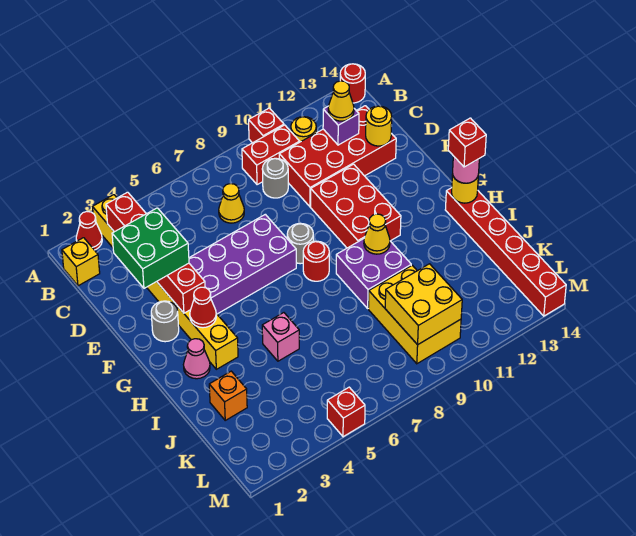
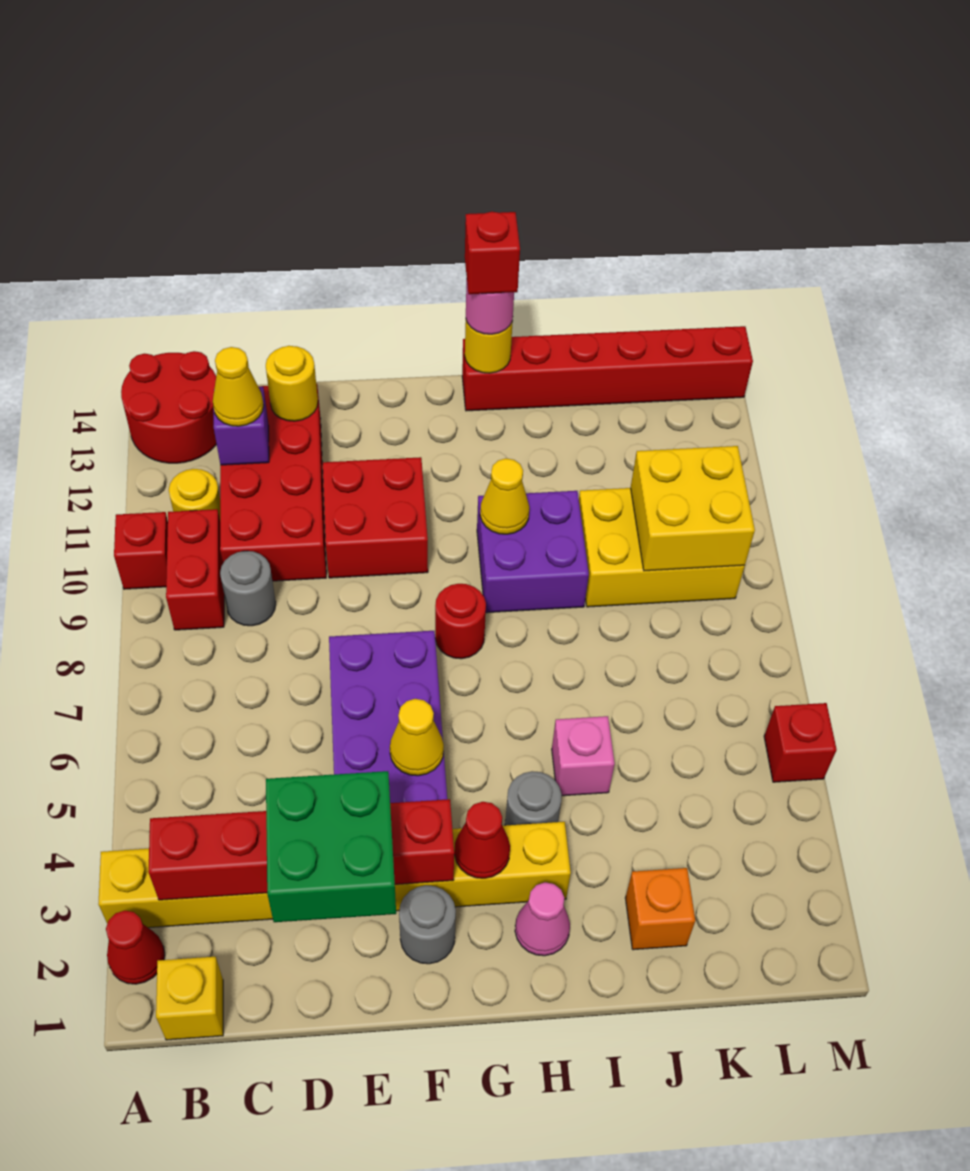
red 1x1 round brick [340,64,365,103] -> red 2x2 round brick [121,351,217,463]
yellow 1x1 cone [219,184,244,223] -> yellow 1x1 cone moved to [390,699,444,776]
red 2x3 brick [311,164,401,248] -> red 2x2 brick [323,457,428,578]
grey 1x1 round brick [287,223,313,264] -> grey 1x1 round brick moved to [505,771,562,826]

